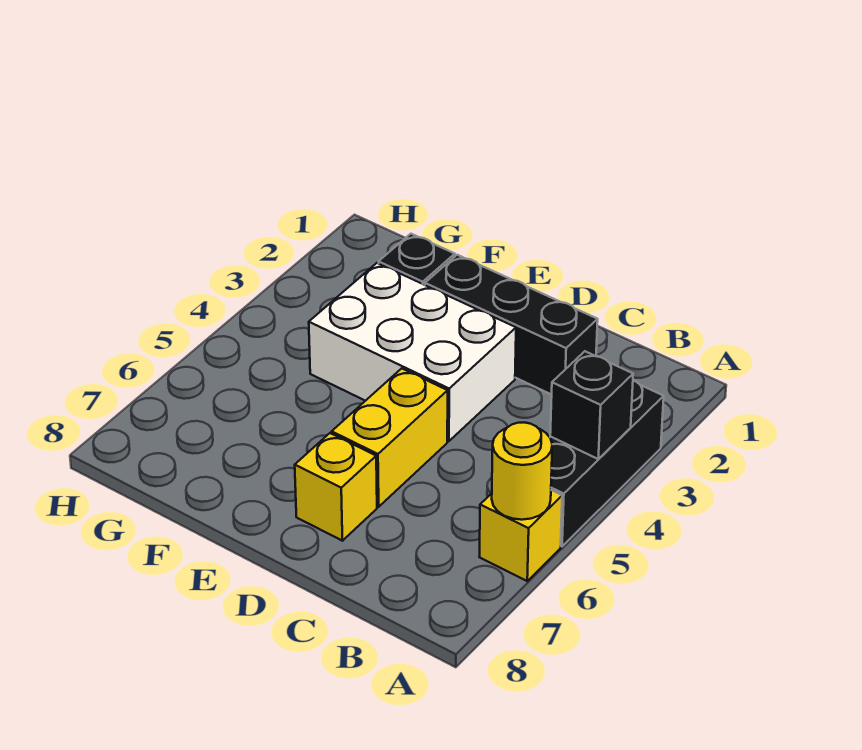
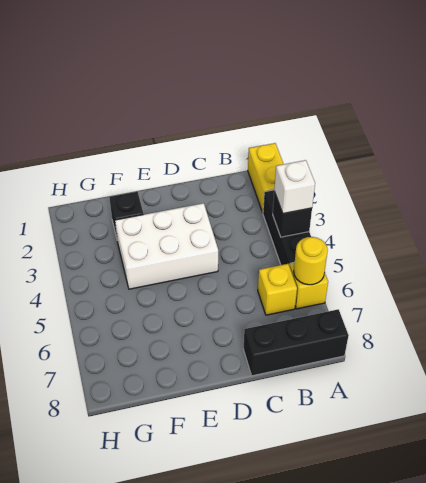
none -> white 1x1 brick [274,160,315,214]
black 1x3 brick [425,255,598,395] -> black 1x3 brick moved to [243,309,349,376]
yellow 1x2 brick [332,368,448,507] -> yellow 1x2 brick moved to [248,143,283,213]
yellow 1x1 brick [295,433,377,541] -> yellow 1x1 brick moved to [258,264,297,315]

